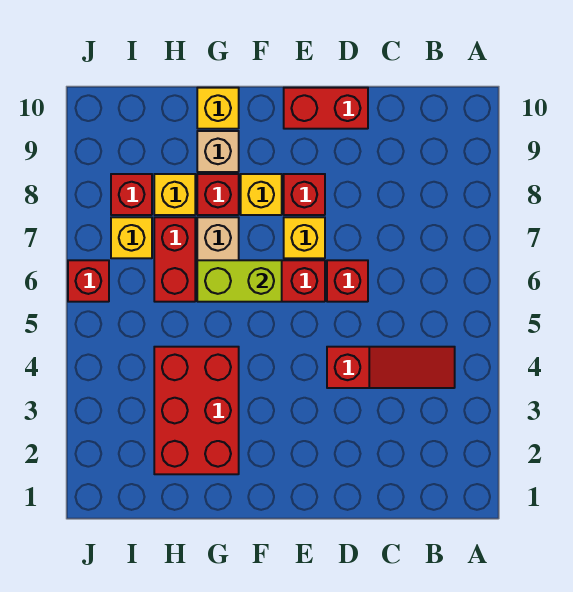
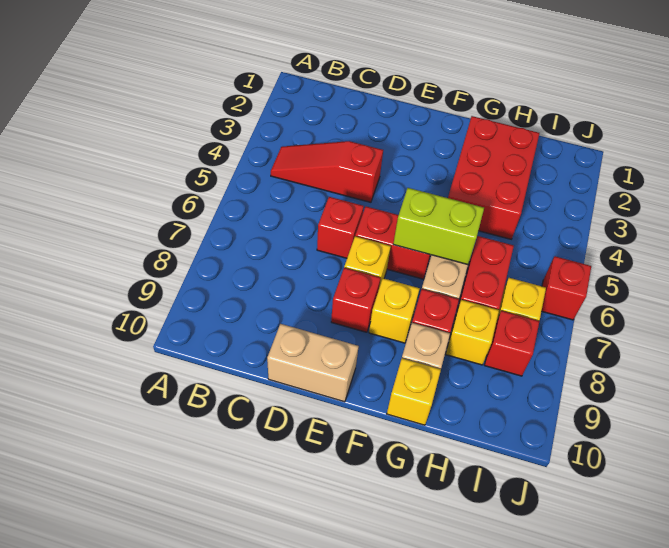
red 1x2 brick [284,88,368,129] -> tan 1x2 brick [267,324,359,402]

